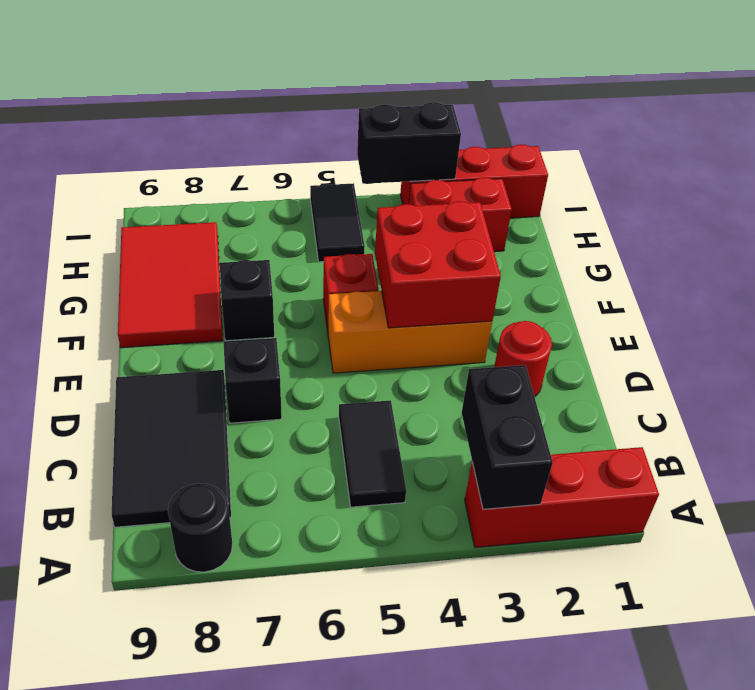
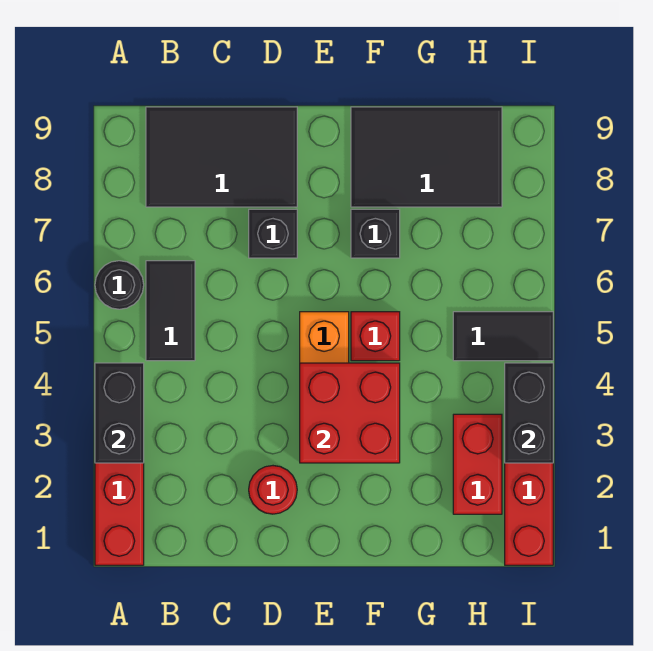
black 1x2 brick [462,365,553,509] -> black 1x2 brick turned to [95,363,144,463]
black 1x1 round brick [168,483,232,572] -> black 1x1 round brick moved to [95,261,144,309]
black 1x2 tile [339,400,406,507] -> black 1x2 tile turned to [146,261,195,361]
red 2x3 tile [118,222,223,348] -> black 2x3 tile [351,107,502,207]

